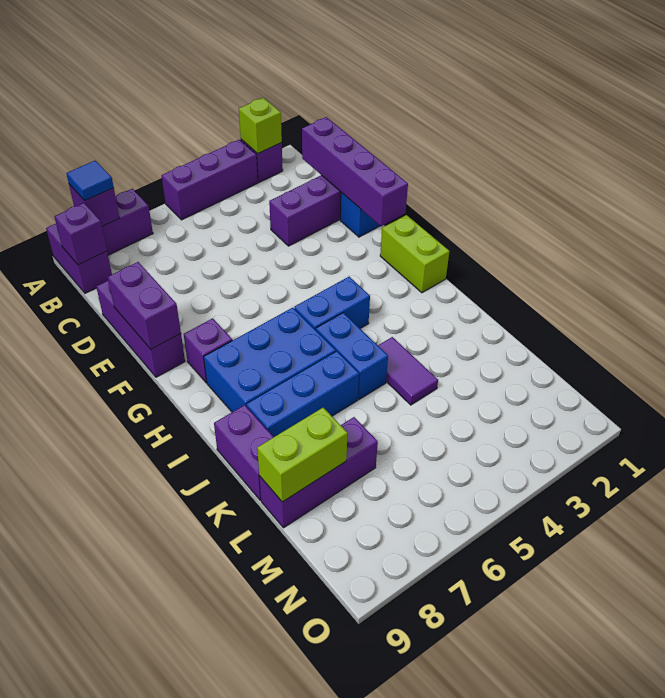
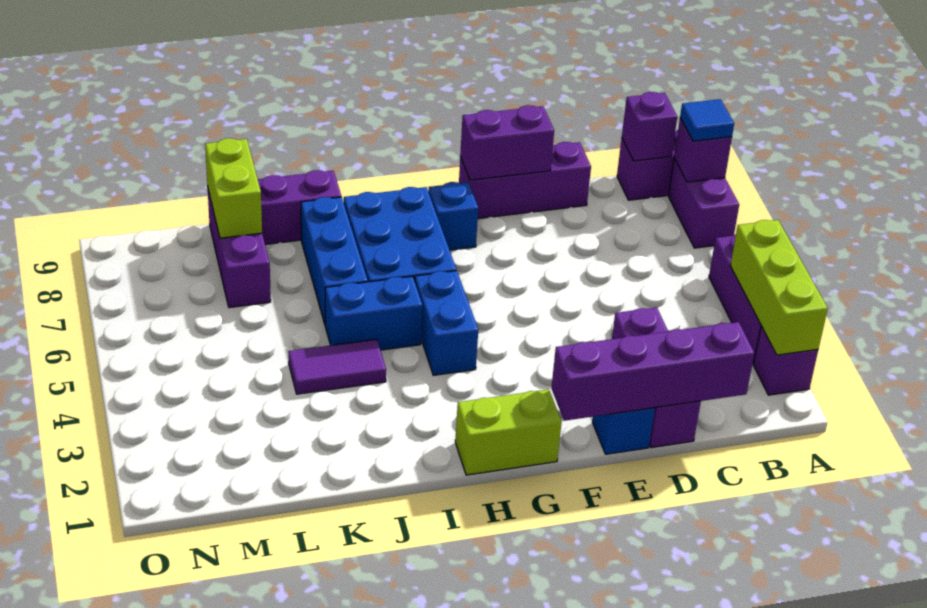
lime 1x1 brick [239,98,282,154] -> lime 1x3 brick [730,220,828,355]
purple 1x1 brick [184,318,232,383] -> blue 1x1 brick [428,182,478,250]

